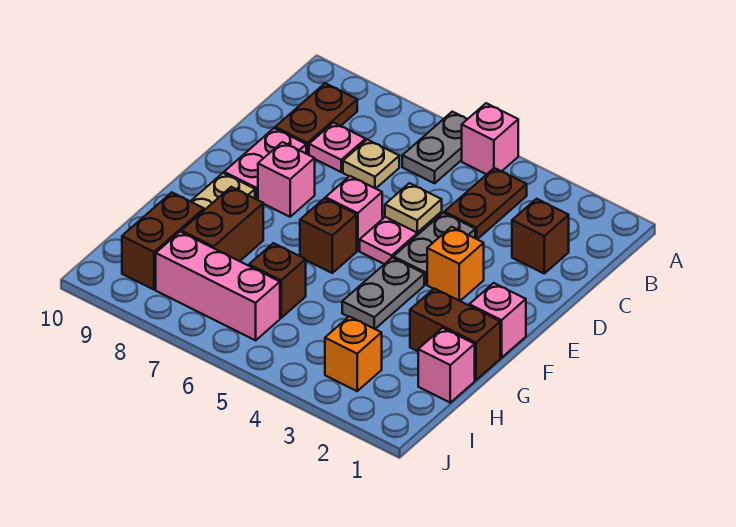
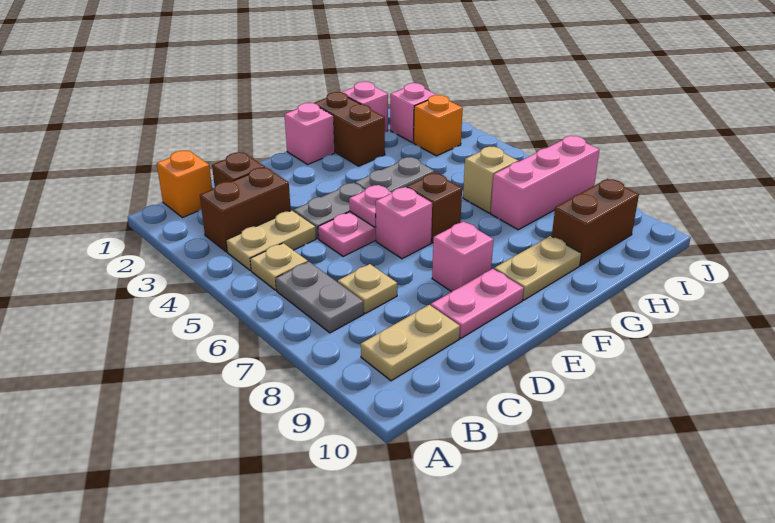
pink 1x1 brick [462,103,518,174] -> pink 1x1 brick moved to [390,83,436,143]
grey 1x2 plate [402,112,467,183] -> grey 1x2 plate turned to [276,262,364,333]
brown 1x2 plate [444,168,527,239] -> tan 1x2 plate [226,210,316,271]
brown 1x2 plate [275,83,357,154] -> tan 1x2 plate [361,305,460,381]
pink 1x1 plate [309,123,366,172] -> pink 1x1 plate moved to [349,185,391,227]
tan 1x1 plate [385,183,442,233] -> tan 1x1 plate moved to [250,243,308,290]
orange 1x1 brick [427,227,484,301] -> orange 1x1 brick moved to [157,151,212,218]
brown 1x2 brick [181,187,263,261] -> brown 1x2 brick moved to [200,168,291,252]
brown 1x1 brick [249,243,306,318] -> tan 1x1 brick [463,147,518,213]
pink 1x3 brick [156,232,280,340] -> pink 1x3 brick turned to [491,136,599,230]

